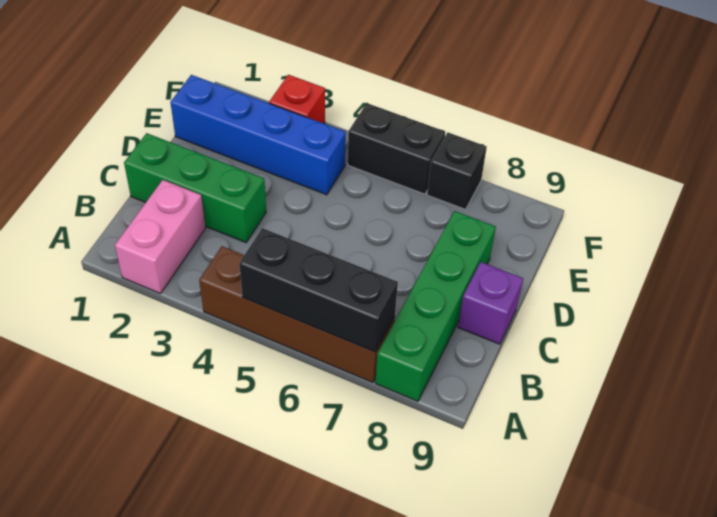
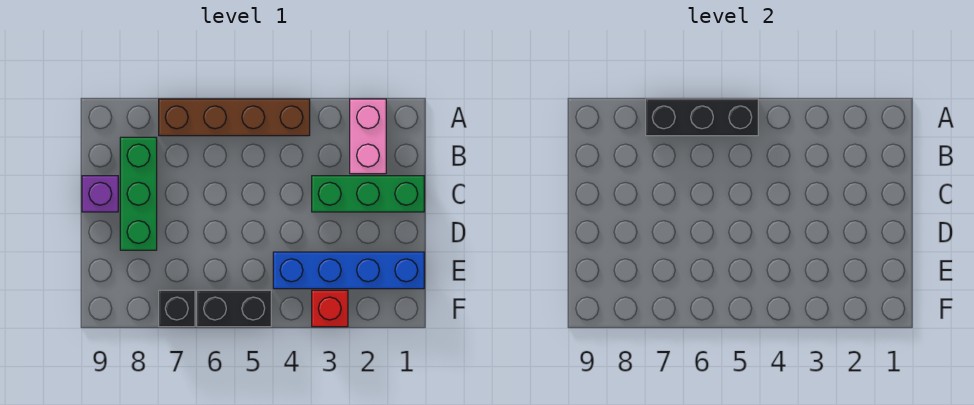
green 1x4 brick [375,211,496,401] -> green 1x3 brick [120,137,157,250]

